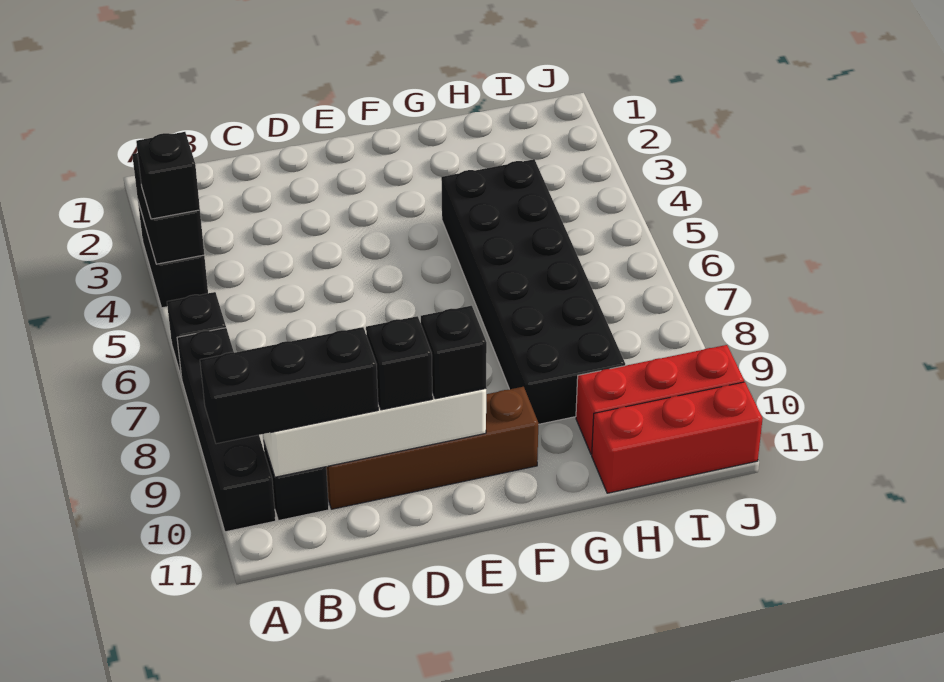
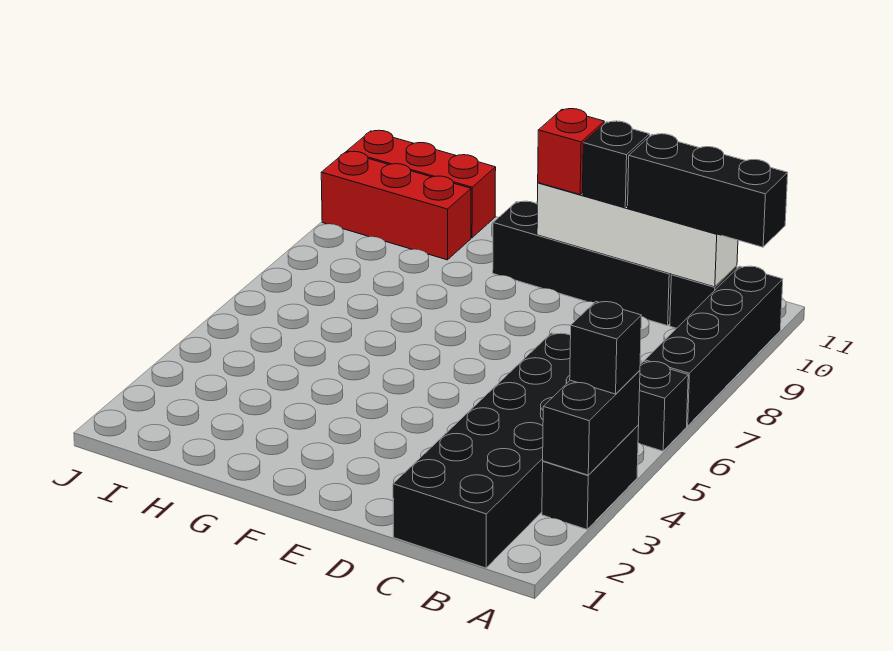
brown 1x4 brick [326,387,538,509] -> black 1x4 brick [493,201,672,326]
black 1x1 brick [421,306,487,399] -> red 1x1 brick [538,109,604,195]
black 2x6 brick [441,159,625,424] -> black 2x6 brick moved to [393,333,641,568]

